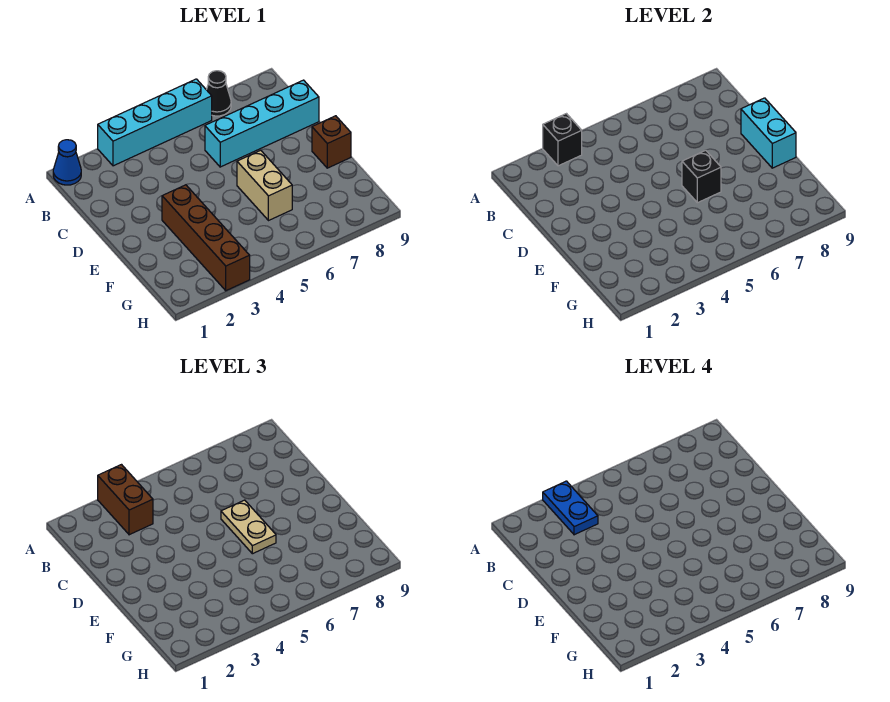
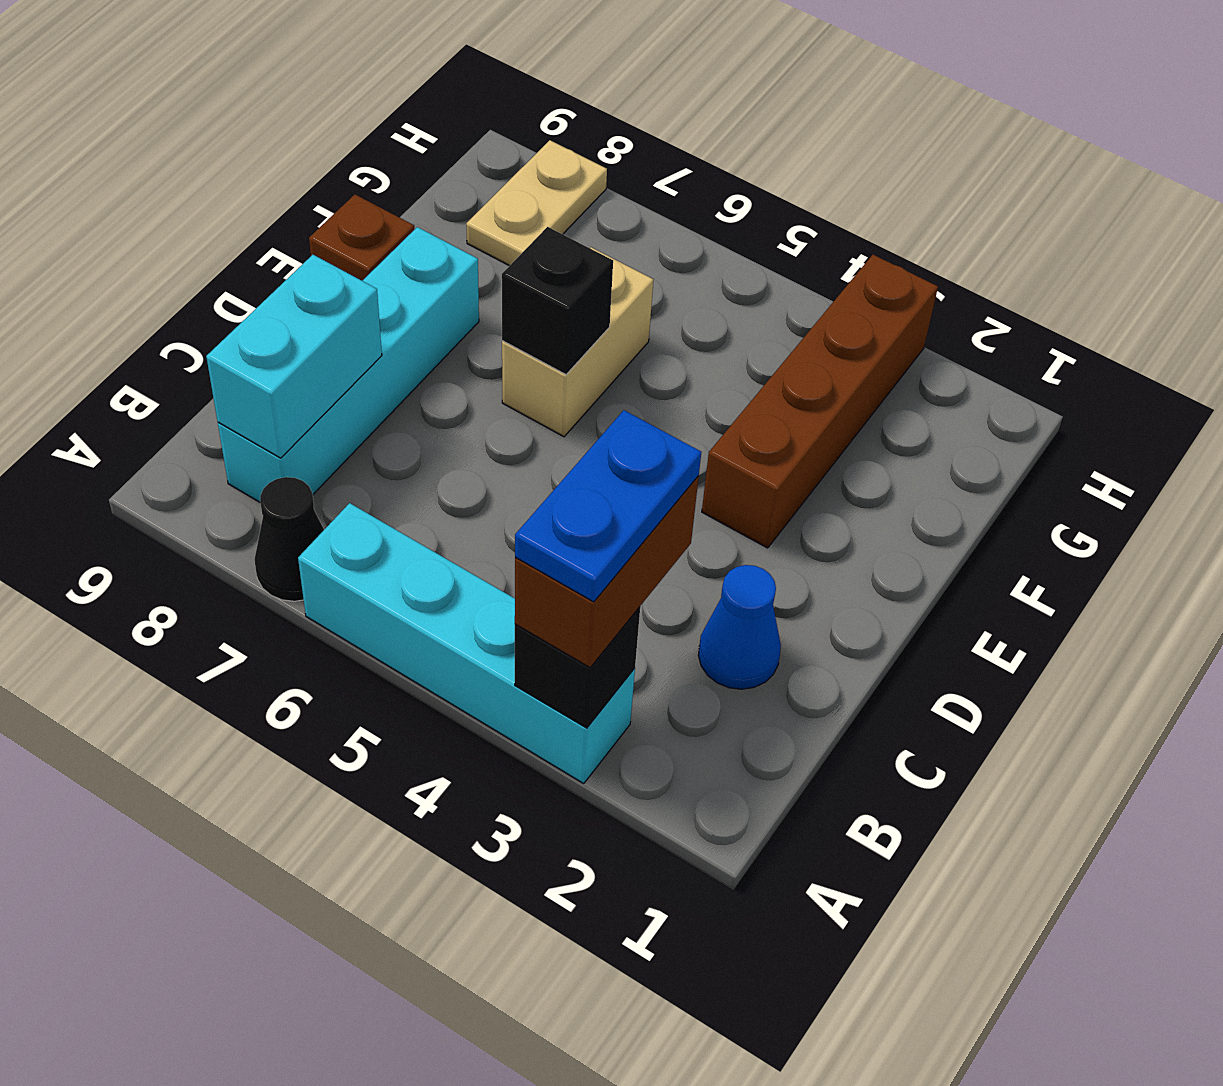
blue 1x1 cone [53,140,81,185] -> blue 1x1 cone moved to [698,565,781,689]
cyan 1x4 brick [205,80,319,167] -> cyan 1x4 brick turned to [218,227,479,502]
tan 1x2 plate [221,500,276,554] -> tan 1x2 plate moved to [466,140,607,266]
cyan 1x2 brick [741,98,796,168] -> cyan 1x2 brick moved to [206,255,382,458]

